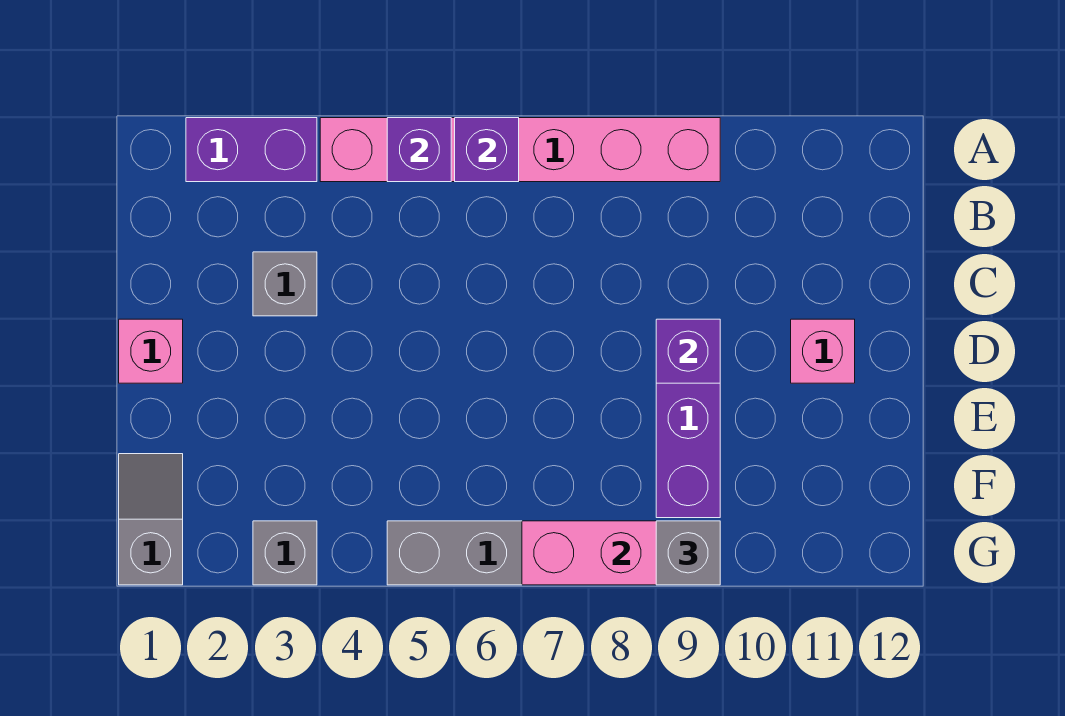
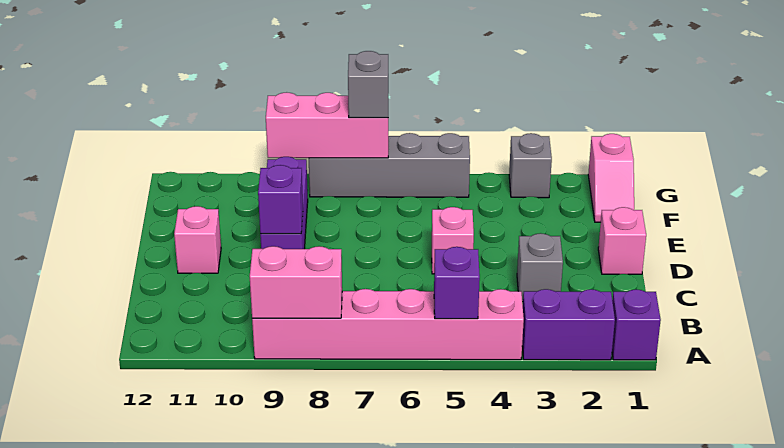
purple 1x1 brick [455,118,519,182] -> purple 1x1 brick moved to [612,289,661,360]
none -> pink 1x2 brick [250,246,342,318]
none -> pink 1x1 brick [432,207,474,274]
grey 1x2 slope [119,454,183,585] -> pink 1x2 slope [588,134,634,222]
grey 1x1 brick [656,521,720,585] -> grey 1x1 brick moved to [348,51,388,118]

